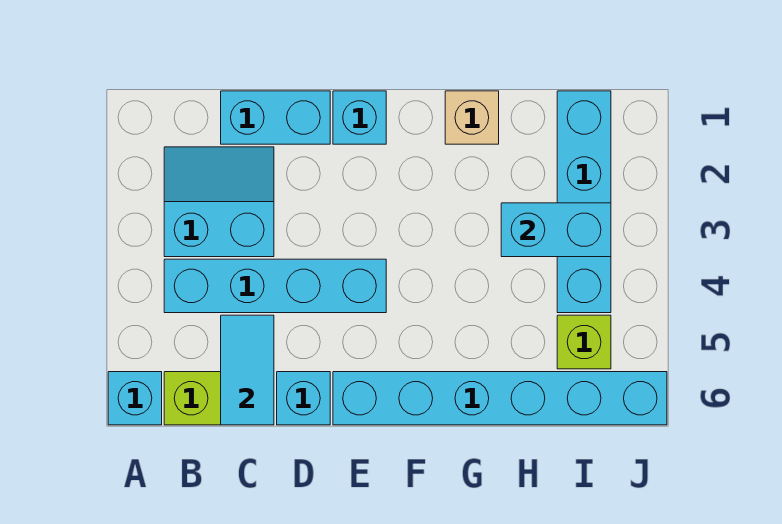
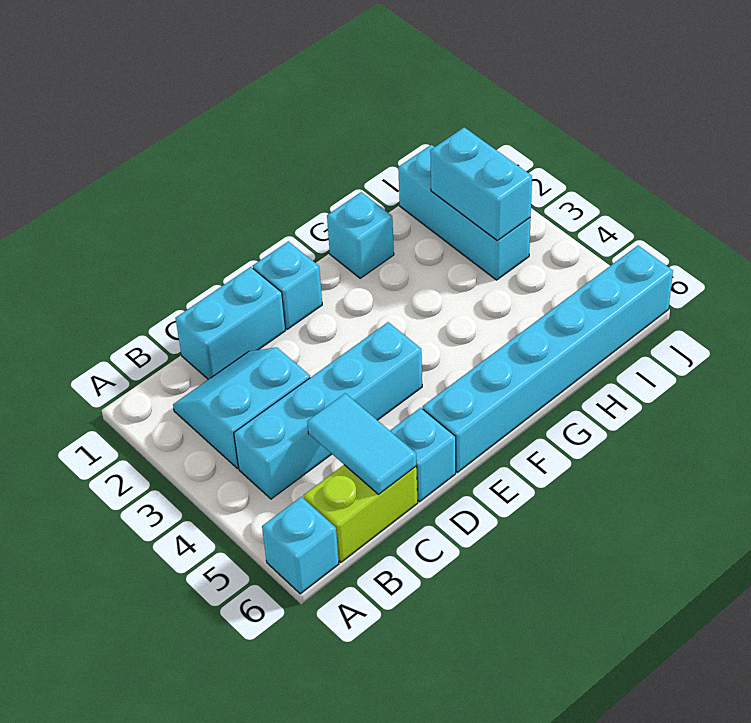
tan 1x1 brick [445,91,499,144] -> cyan 1x1 brick [327,192,394,278]
cyan 1x2 brick [501,203,611,257] -> cyan 1x2 brick turned to [430,127,532,240]
cyan 1x4 brick [557,91,611,313] -> cyan 1x3 brick [398,145,531,280]
lime 1x1 brick [557,315,611,369] -> none

